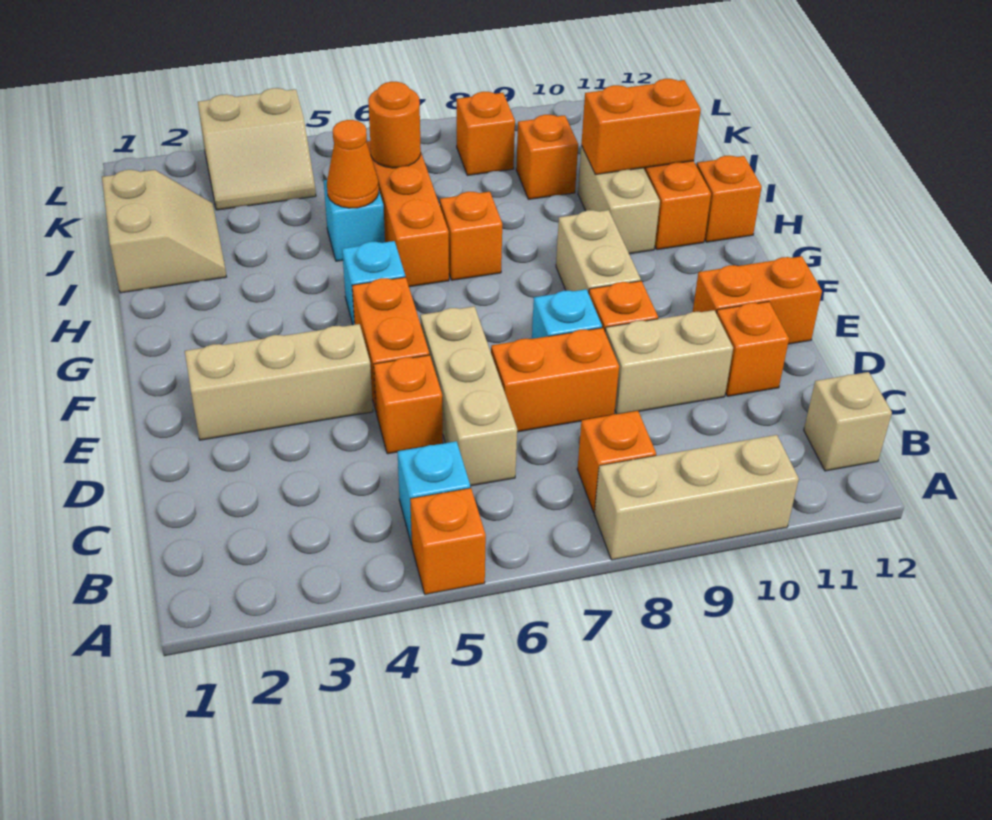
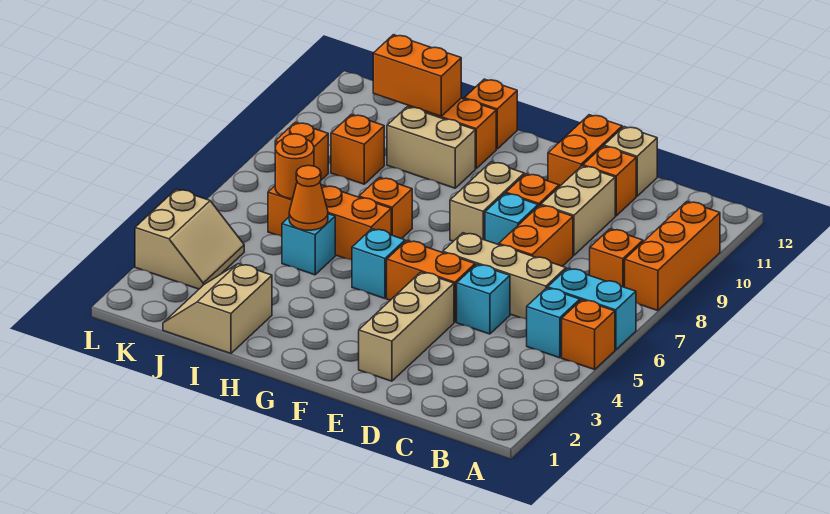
none -> cyan 1x2 brick [548,268,636,350]
tan 1x3 brick [594,435,799,560] -> orange 1x3 brick [625,202,720,311]
tan 1x1 brick [804,372,892,471] -> tan 1x1 brick moved to [604,127,657,196]
orange 1x1 brick [374,355,443,454] -> cyan 1x1 brick [457,264,510,334]
tan 1x2 brick [556,210,641,294] -> tan 1x2 brick turned to [450,162,524,241]
tan 2x2 slope [102,170,226,293] -> tan 2x2 slope turned to [163,264,272,353]
orange 1x2 brick [581,79,701,175] -> orange 1x2 brick turned to [373,35,461,116]

